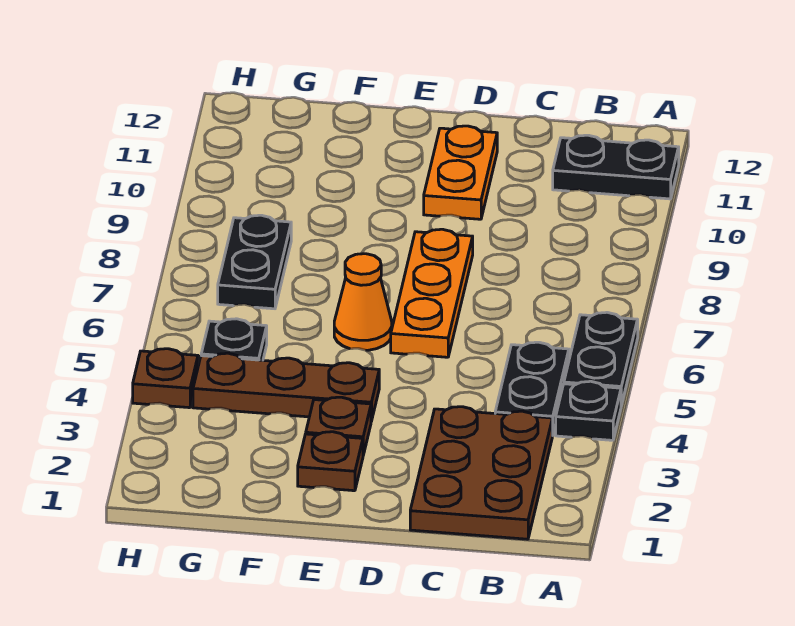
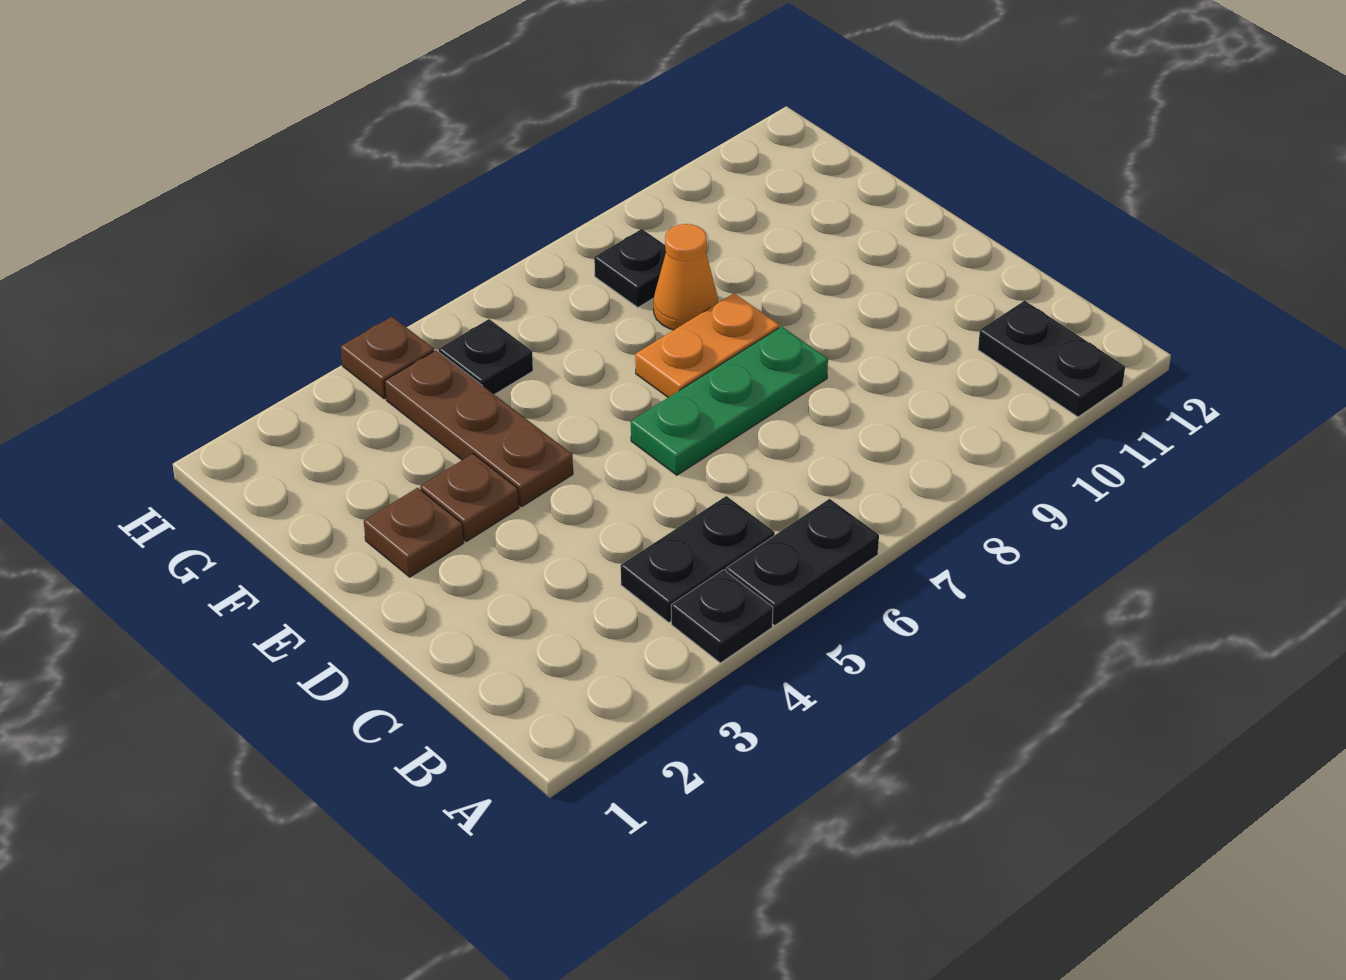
brown 2x3 plate [410,407,553,539] -> none
orange 1x3 plate [391,229,473,357] -> green 1x3 plate [631,326,828,475]
orange 1x2 plate [424,126,497,219] -> orange 1x2 plate moved to [635,293,779,397]
orange 1x1 cone [334,254,392,350] -> orange 1x1 cone moved to [654,224,718,330]
black 1x2 plate [218,215,291,309] -> black 1x1 plate [594,229,666,307]

